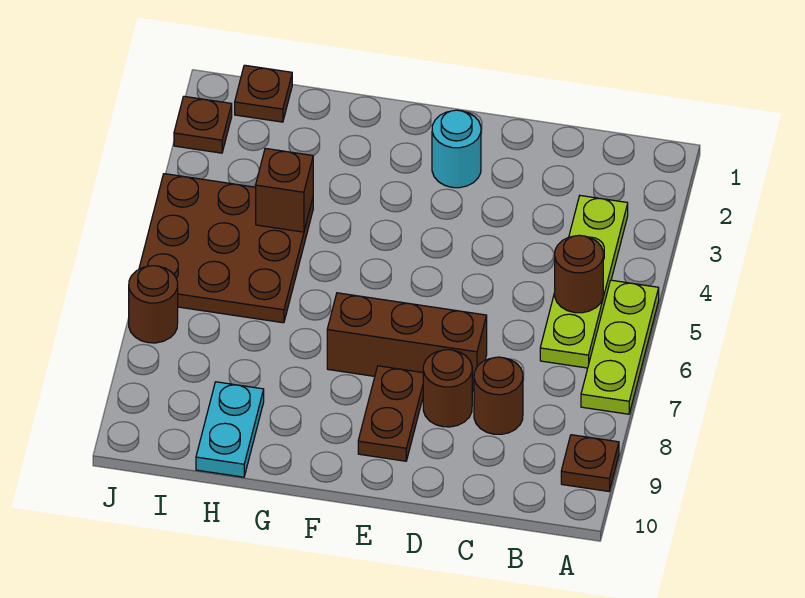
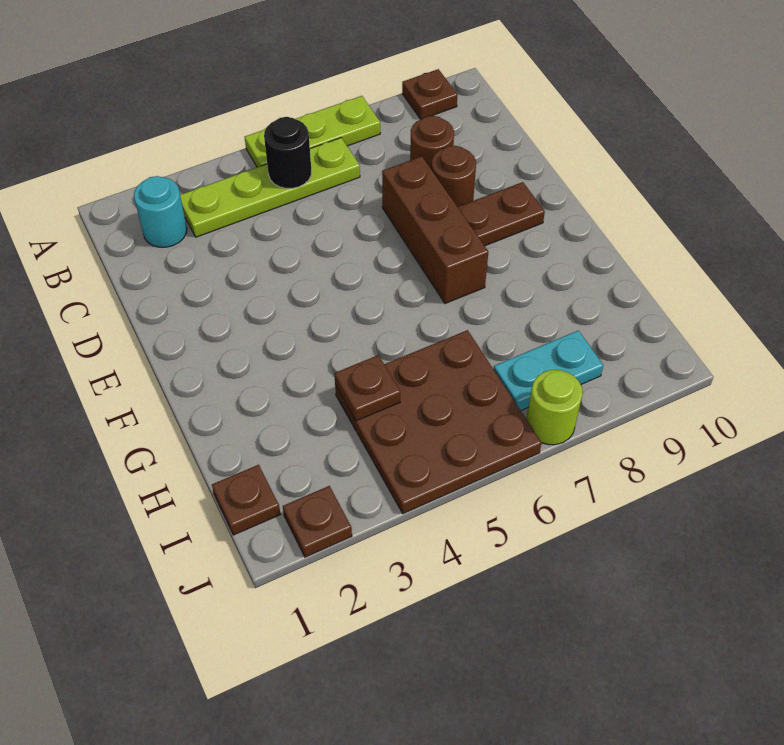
brown 1x1 round brick [555,235,603,313] -> black 1x1 round brick [264,117,311,188]
cyan 1x1 round brick [432,110,481,188] -> cyan 1x1 round brick moved to [134,176,187,247]
brown 1x1 brick [256,148,313,232] -> brown 1x1 plate [334,355,400,421]
cyan 1x2 plate [196,382,264,477] -> cyan 1x2 plate moved to [494,330,603,410]
brown 1x1 round brick [129,266,178,343] -> lime 1x1 round brick [526,370,583,445]

